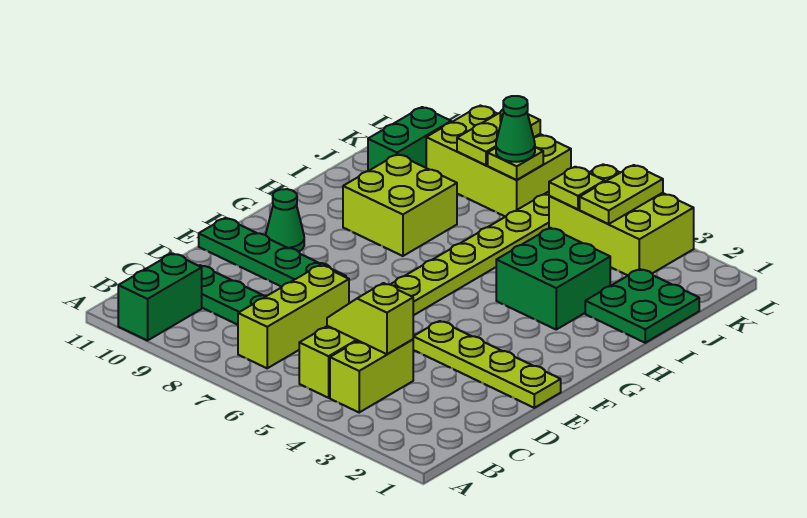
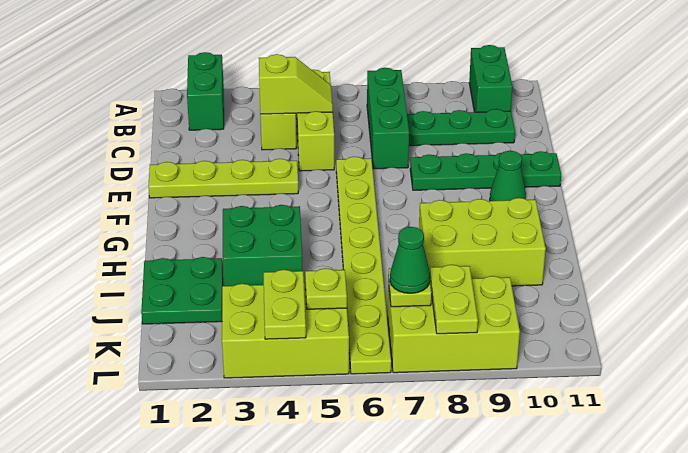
lime 1x3 brick [238,265,349,368] -> green 1x3 brick [367,68,409,169]
lime 2x2 brick [343,154,457,256] -> lime 2x3 brick [419,198,546,286]
green 1x2 brick [368,107,451,171] -> green 1x2 brick moved to [187,52,224,130]

